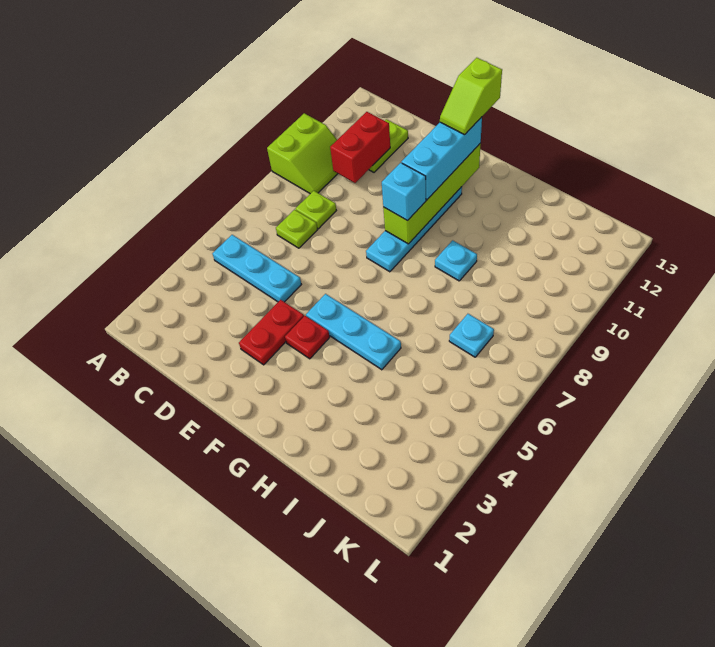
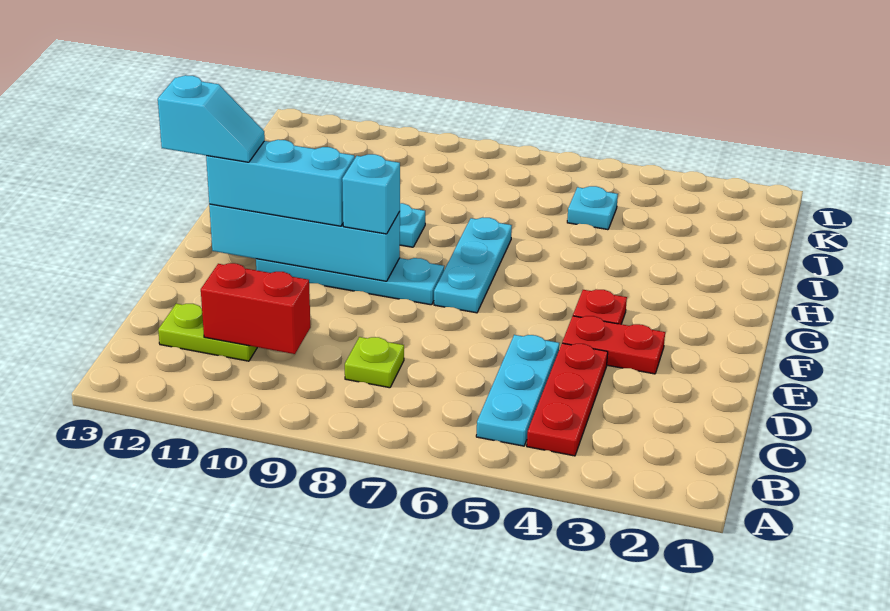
lime 2x2 slope [267,113,338,194] -> none
none -> red 1x3 plate [527,343,608,456]
lime 1x1 plate [276,210,317,248] -> none
cyan 1x3 plate [306,294,401,370] -> cyan 1x3 plate moved to [434,217,512,313]
lime 1x4 brick [383,143,481,244] -> cyan 1x4 brick [209,204,400,281]
lime 1x2 slope [440,58,502,135] -> cyan 1x2 slope [158,75,265,162]
cyan 1x1 plate [449,314,494,357] -> cyan 1x1 plate moved to [567,186,618,230]

